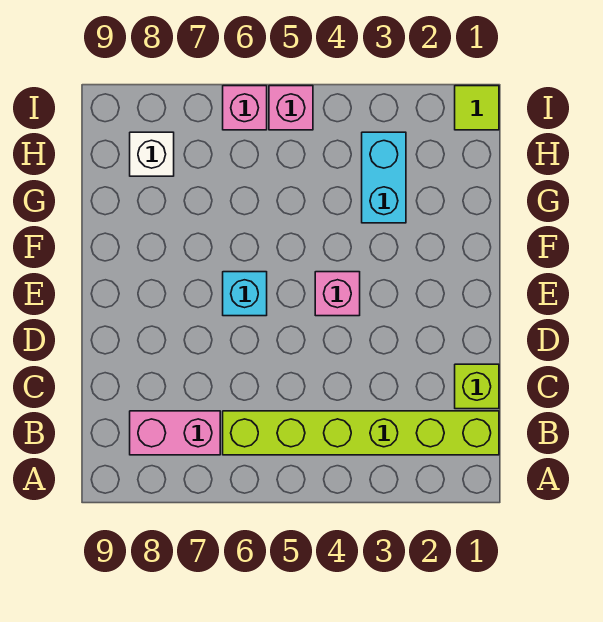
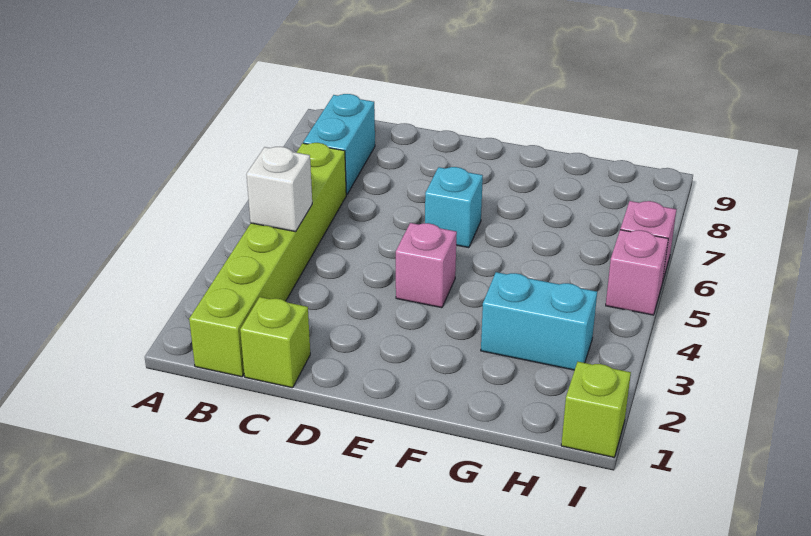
pink 1x2 brick [130,411,220,455] -> cyan 1x2 brick [303,94,375,195]
white 1x1 brick [130,132,174,176] -> white 1x1 brick moved to [246,147,312,232]
lime 1x1 tile [455,86,499,130] -> lime 1x1 brick [561,362,631,457]

